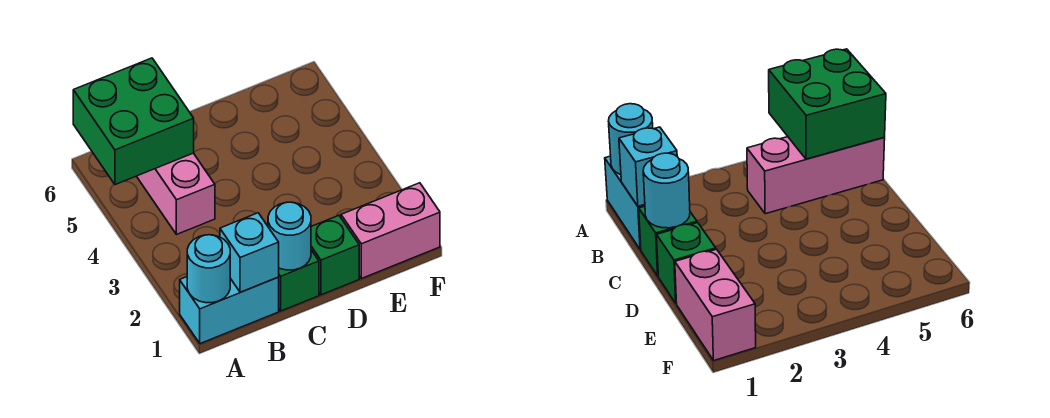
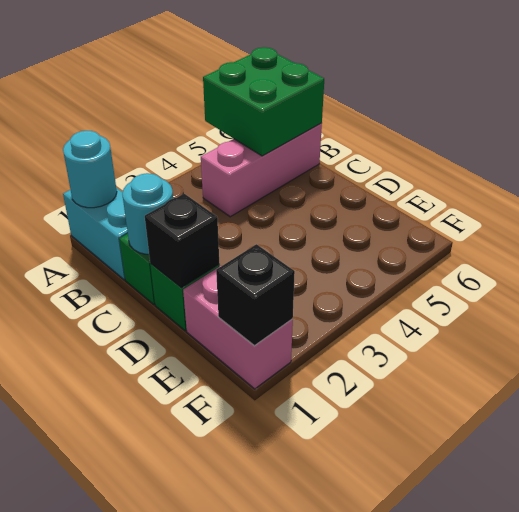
cyan 1x1 brick [220,213,279,292] -> none
none -> black 1x1 brick [145,194,219,287]
none -> black 1x1 brick [216,244,295,346]

